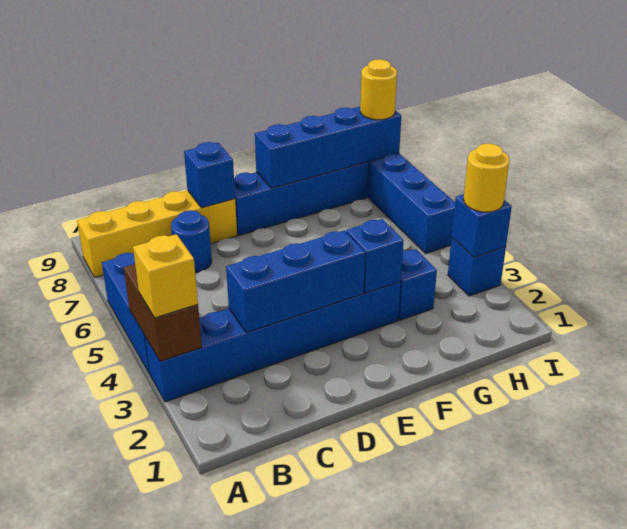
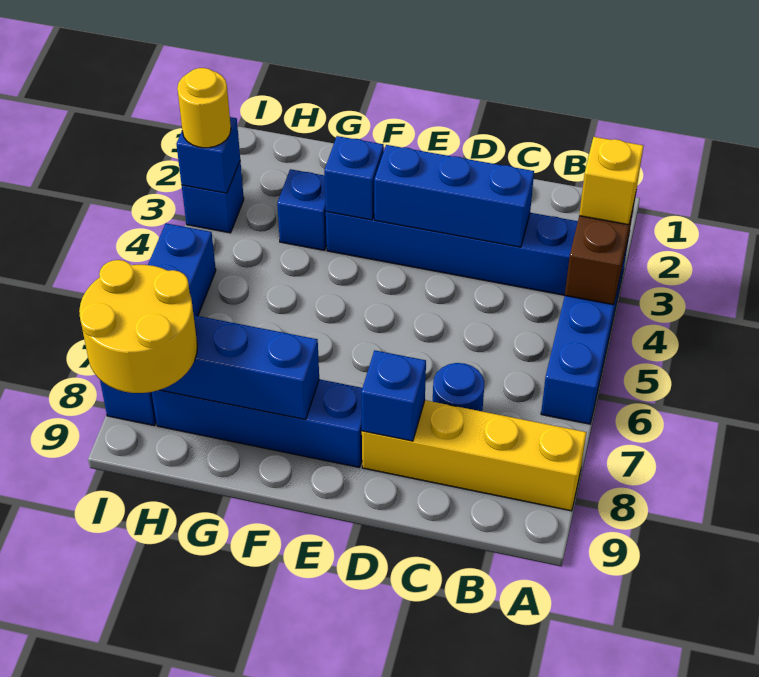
yellow 1x1 round brick [360,59,397,120] -> yellow 2x2 round brick [79,260,197,393]

